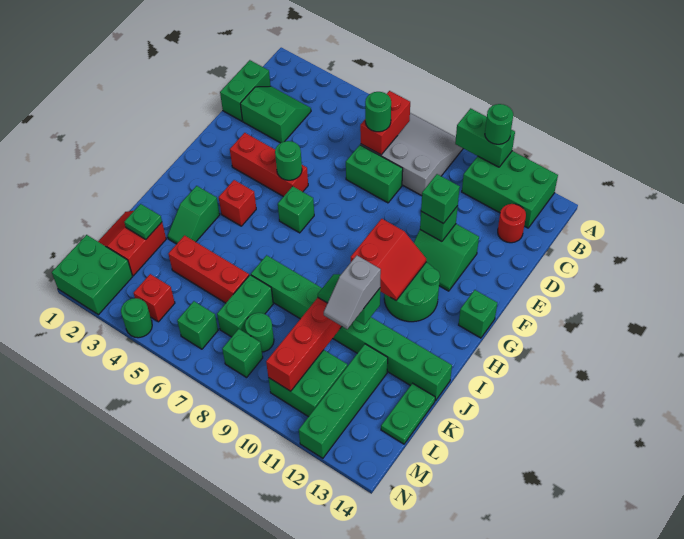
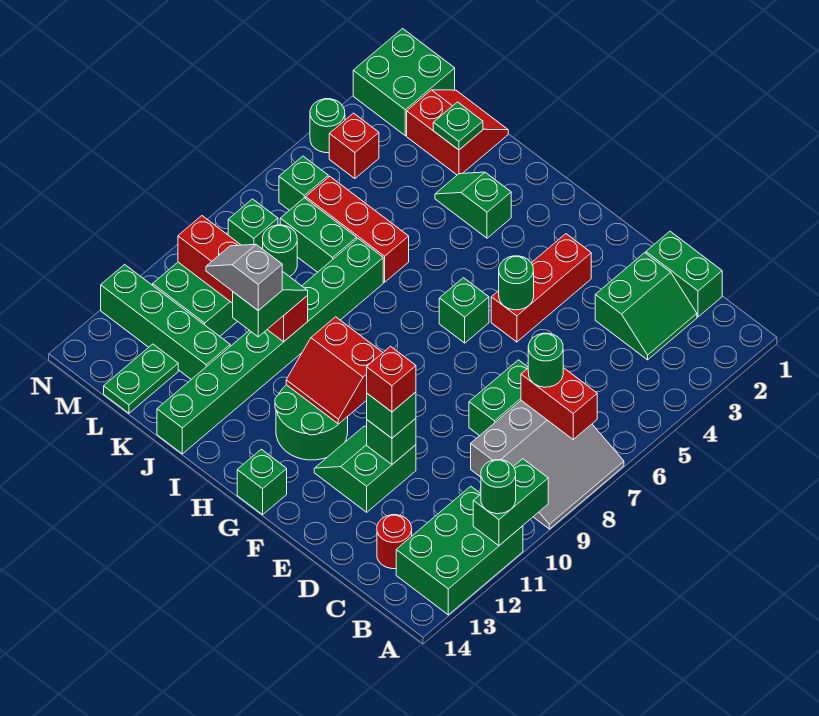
red 1x1 brick [219,180,256,226] -> red 1x1 brick moved to [367,346,416,412]
red 1x3 brick [168,235,249,303] -> red 1x3 brick turned to [306,176,409,282]
green 1x2 plate [381,383,435,444] -> green 1x2 plate turned to [104,344,178,413]

